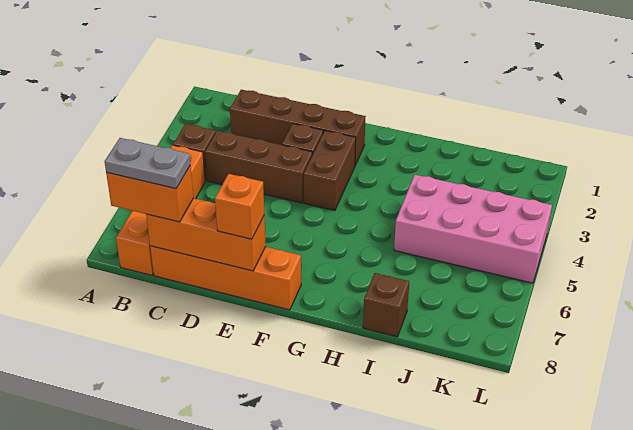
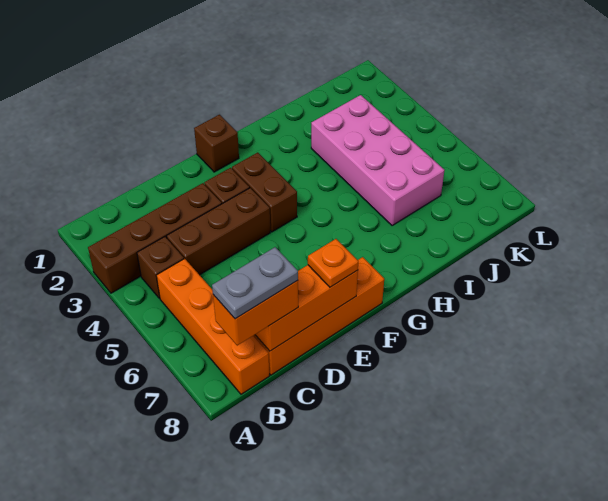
brown 1x4 brick [230,90,366,165] -> brown 1x4 brick moved to [88,183,222,293]
orange 1x1 brick [215,174,264,239] -> orange 1x1 plate [308,239,358,287]
pink 2x4 brick [394,175,552,283] -> pink 2x4 brick turned to [311,95,444,226]
brown 1x1 brick [363,273,409,337] -> brown 1x1 brick moved to [194,115,239,172]

